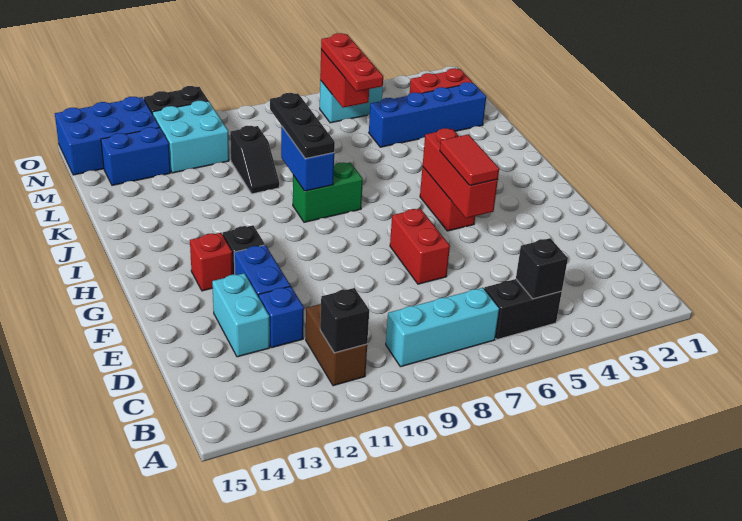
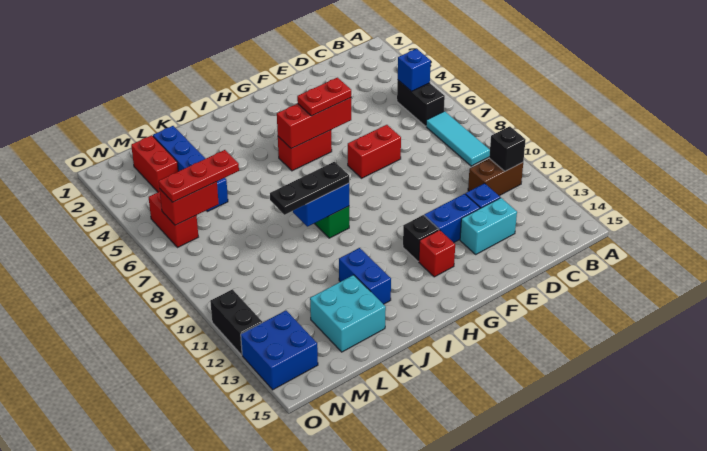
black 1x1 brick [516,238,568,299] -> blue 1x1 brick [398,49,431,92]
cyan 1x3 brick [386,288,500,367] -> cyan 1x3 tile [426,111,490,166]
red 1x2 tile [440,134,499,186] -> red 1x2 plate [297,77,351,116]
black 1x2 slope [230,126,279,194] -> none
cyan 2x2 brick [153,101,229,173] -> cyan 2x2 brick moved to [310,275,386,352]
blue 1x2 brick [101,127,171,185] -> blue 1x2 brick moved to [339,248,391,304]
cyan 1x2 brick [320,80,383,123] -> red 1x2 brick [149,191,198,248]
blue 2x3 brick [55,97,160,175] -> blue 2x2 brick [241,311,318,390]

